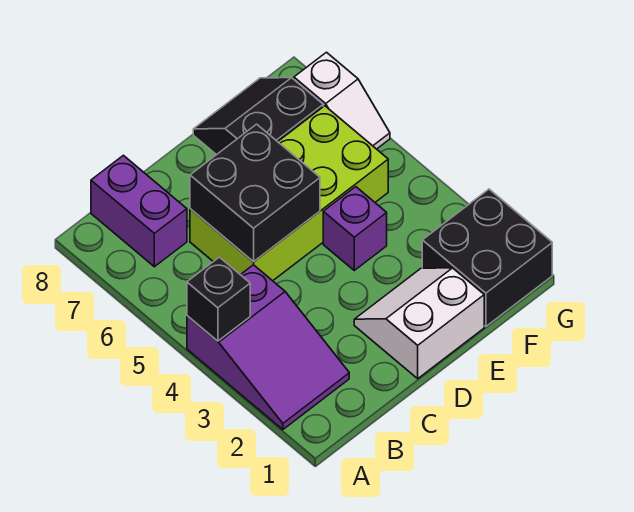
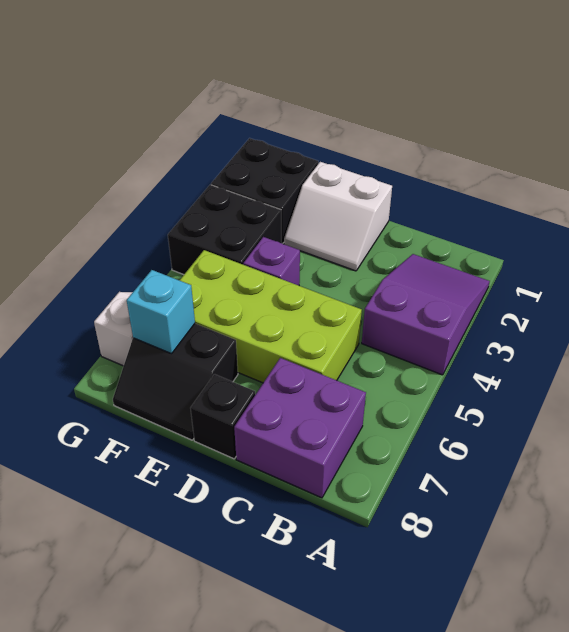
black 1x1 brick [187,257,250,341] -> black 1x1 brick moved to [191,374,255,459]
purple 1x2 brick [91,155,187,267] -> purple 2x2 brick [234,358,366,498]
black 2x2 brick [190,124,320,262] -> black 2x2 brick moved to [168,185,281,275]
none -> cyan 1x1 brick [127,270,195,354]

